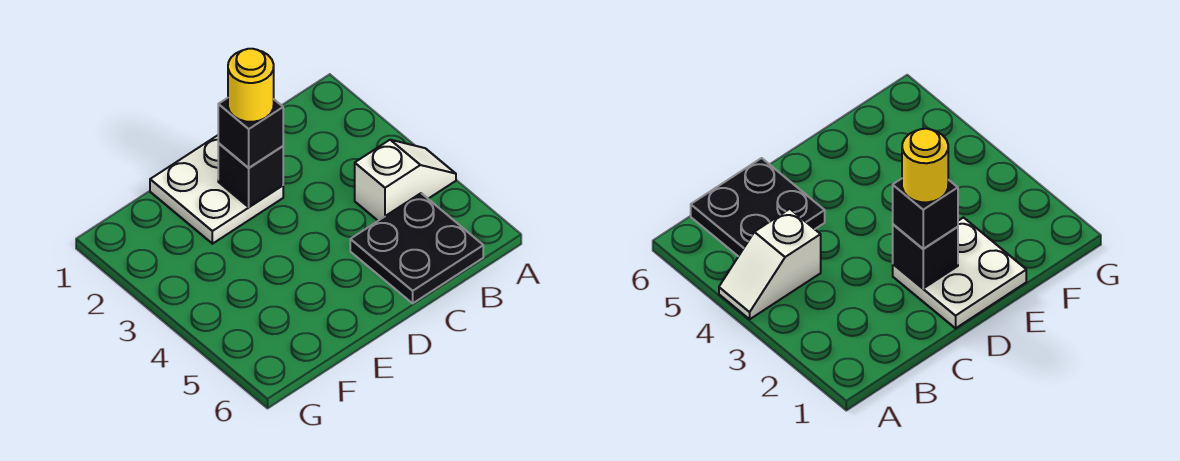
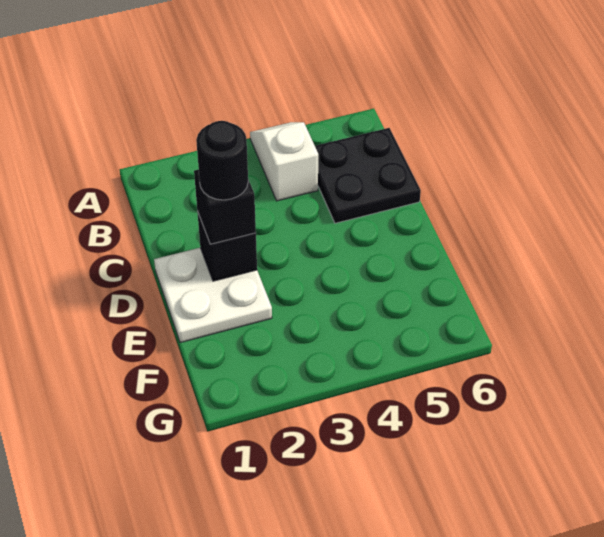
yellow 1x1 round brick [228,49,274,122] -> black 1x1 round brick [196,121,248,200]

